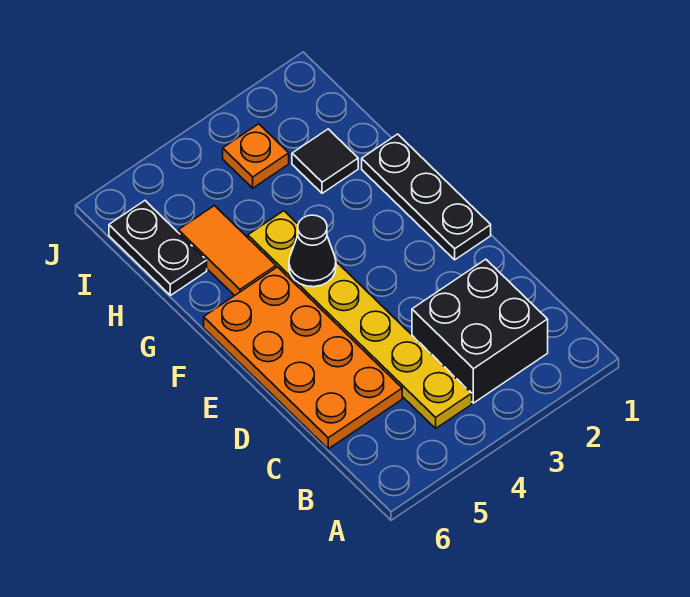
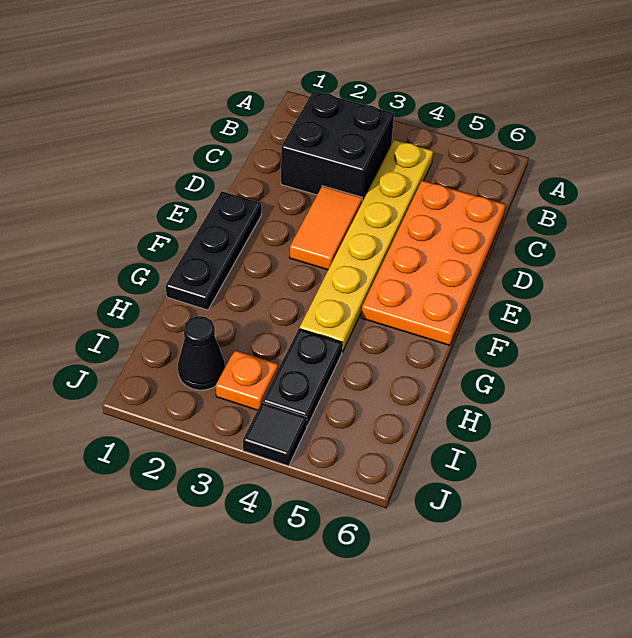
black 1x1 cone [289,215,336,287] -> black 1x1 cone moved to [178,316,225,390]
orange 1x2 tile [178,206,276,296] -> orange 1x2 tile moved to [290,186,362,270]
black 1x1 tile [292,129,358,193] -> black 1x1 tile moved to [243,402,307,466]
black 1x2 plate [109,201,207,295] -> black 1x2 plate moved to [263,329,342,426]

